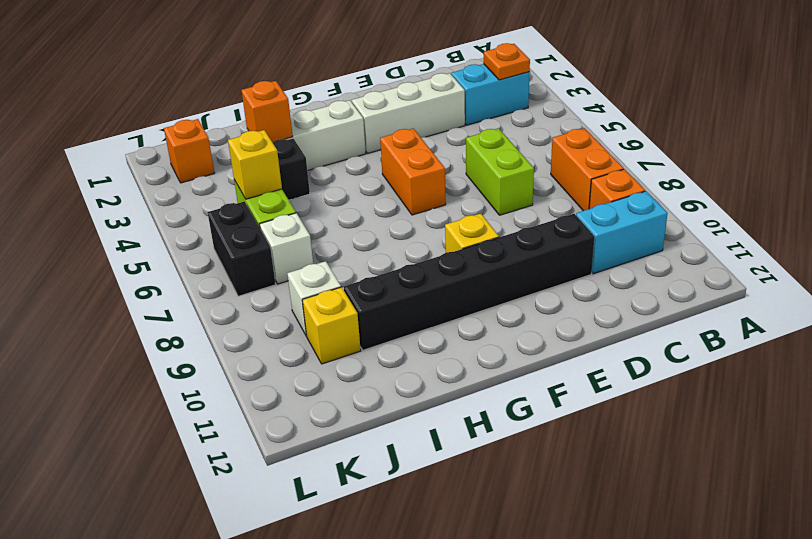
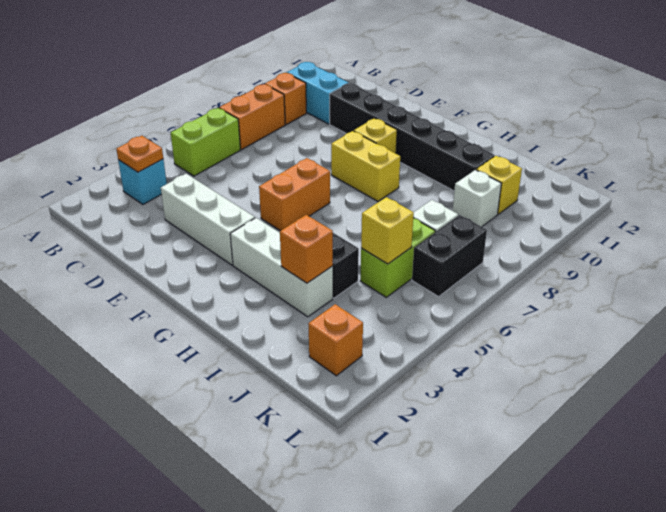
cyan 1x2 brick [451,64,530,125] -> cyan 1x1 brick [118,159,167,204]
lime 1x2 brick [466,128,534,215] -> lime 1x2 brick moved to [171,108,240,176]
none -> yellow 1x2 brick [331,131,400,201]

